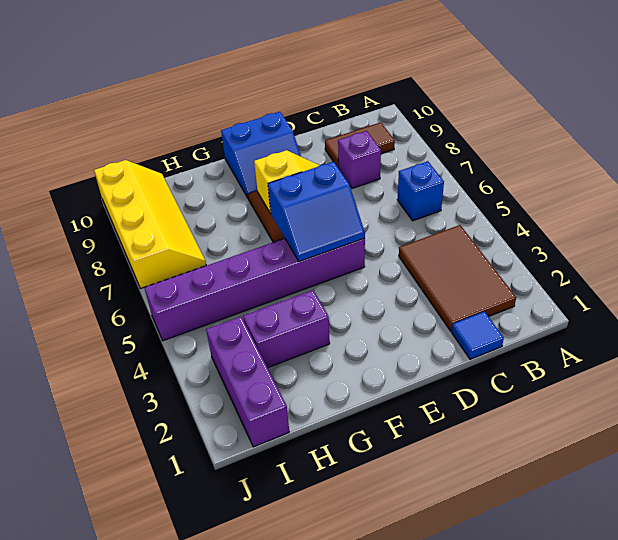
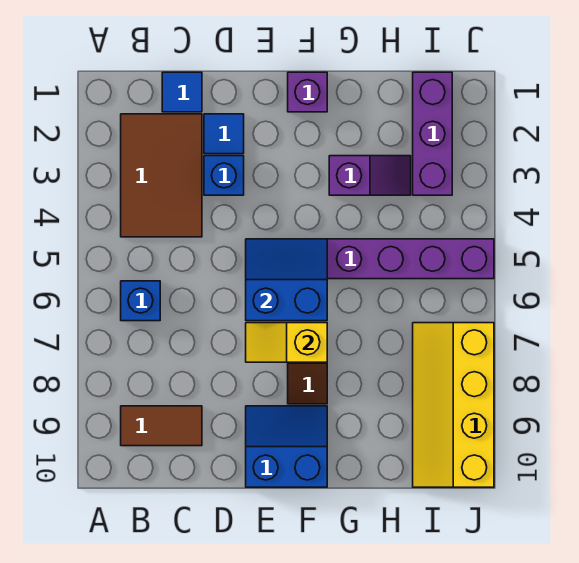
purple 1x1 brick [338,131,381,188] -> purple 1x1 brick moved to [288,72,327,112]
none -> blue 1x1 tile [204,114,244,154]
none -> blue 1x1 brick [204,156,244,195]
purple 1x2 brick [243,290,330,368] -> purple 1x2 slope [329,156,411,195]

